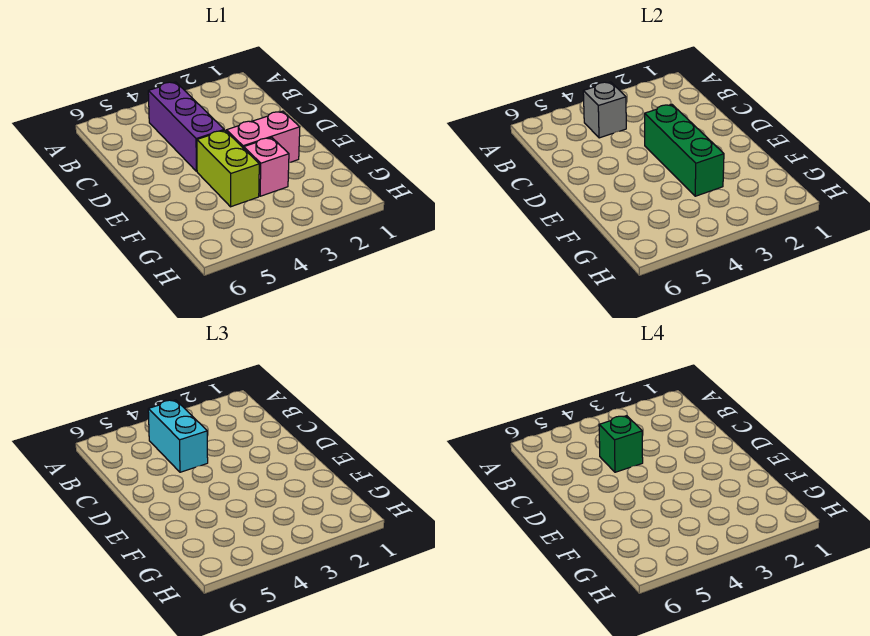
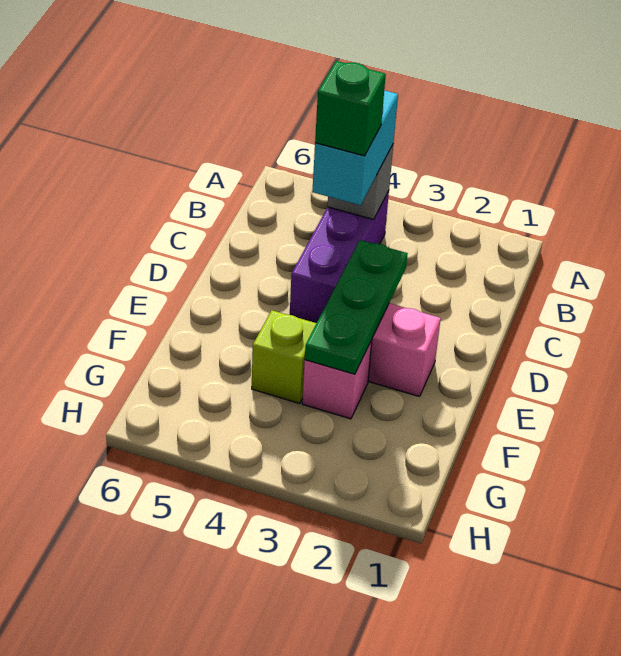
green 1x3 brick [645,104,724,196] -> green 1x3 plate [305,240,408,374]
lime 1x2 brick [197,130,259,207] -> lime 1x1 brick [252,310,316,403]

